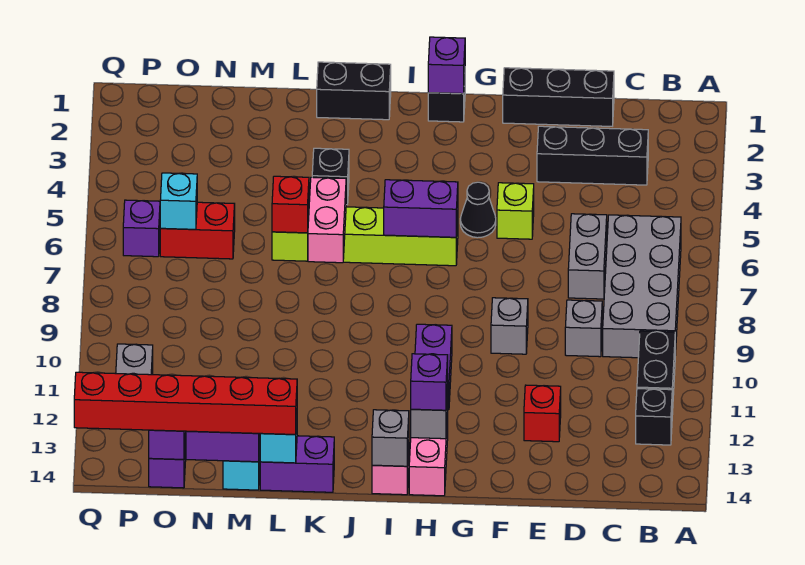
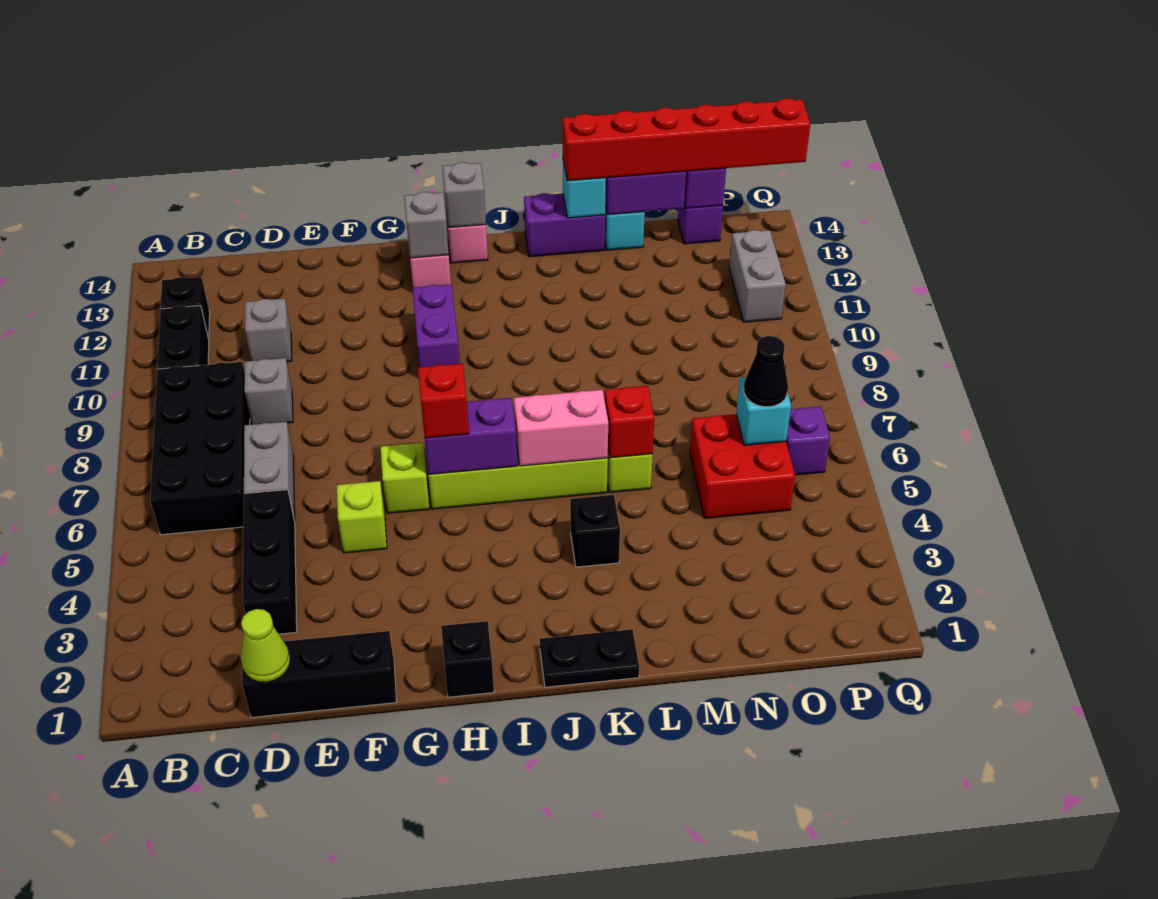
grey 2x4 brick [603,215,681,358] -> black 2x4 brick [150,362,250,535]
black 1x3 brick [537,126,648,185] -> black 1x3 brick turned to [243,490,297,634]
none -> lime 1x1 cone [241,609,290,682]
red 1x1 brick [524,385,561,442] -> red 1x1 brick moved to [418,364,469,438]
grey 1x1 brick [491,298,528,354] -> grey 1x1 brick moved to [245,299,292,362]
black 1x1 cone [460,182,496,238] -> black 1x1 cone moved to [744,336,788,407]
none -> lime 1x1 brick [381,443,430,513]
purple 1x1 brick [428,37,465,94] -> none
purple 1x1 brick [411,354,448,410] -> none
black 1x2 brick [317,62,391,120] -> black 1x2 plate [540,629,639,687]
pink 1x2 brick [308,177,346,263] -> pink 1x2 brick turned to [514,390,608,466]
red 1x2 brick [160,202,235,259] -> red 2x2 brick [690,414,795,518]

